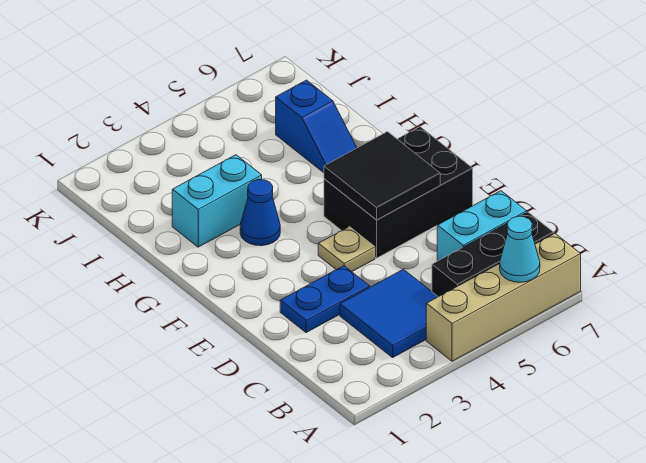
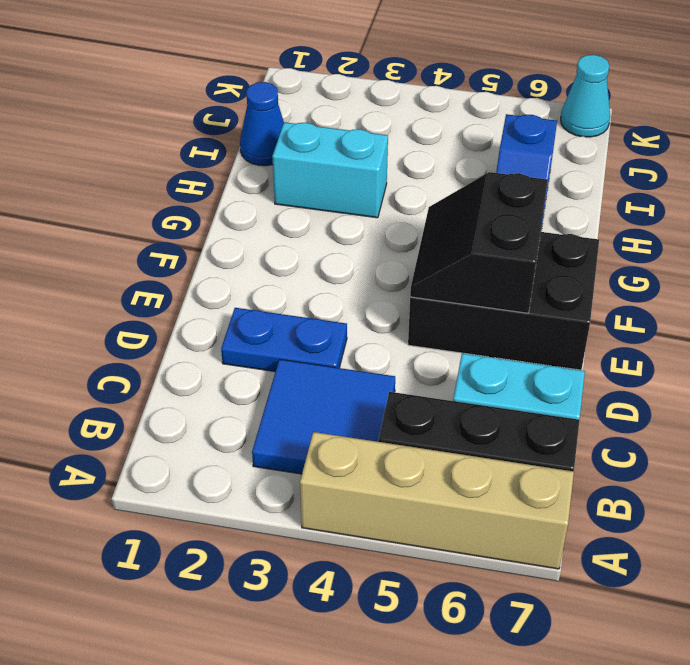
cyan 1x1 cone [500,216,540,282] -> cyan 1x1 cone moved to [561,55,610,137]
tan 1x1 plate [318,227,375,272] -> none
black 2x2 tile [324,132,440,220] -> black 2x2 slope [410,172,548,313]
blue 1x1 cone [240,180,280,246] -> blue 1x1 cone moved to [240,82,284,166]

